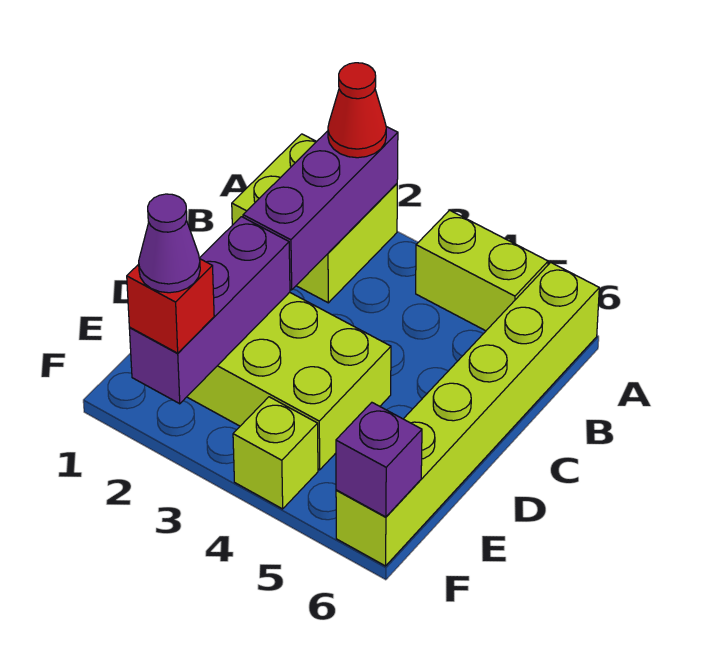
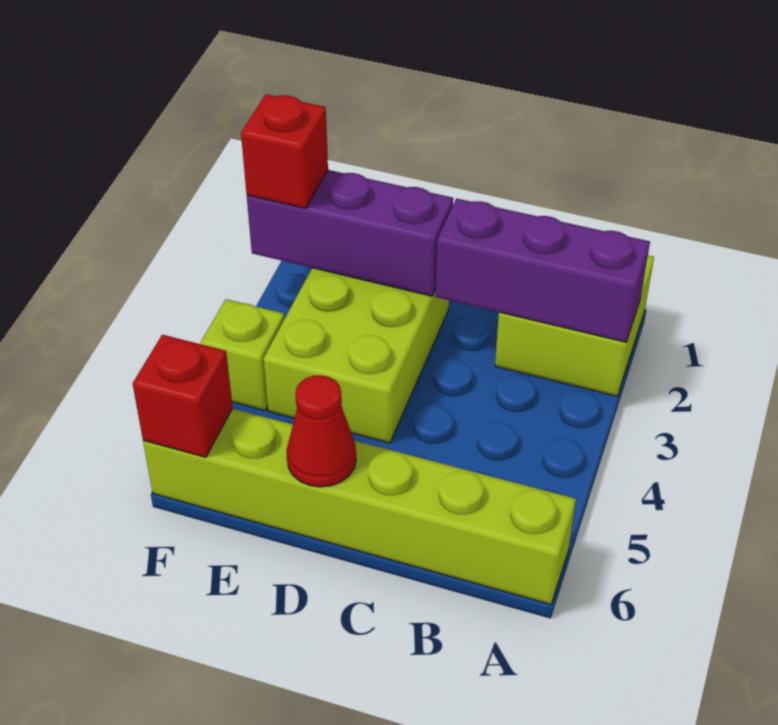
red 1x1 cone [328,63,386,158] -> red 1x1 cone moved to [287,375,356,487]
lime 1x2 brick [416,210,548,331] -> none
purple 1x1 cone [139,194,200,293] -> none
purple 1x1 brick [336,403,422,517] -> red 1x1 brick [133,335,233,457]

